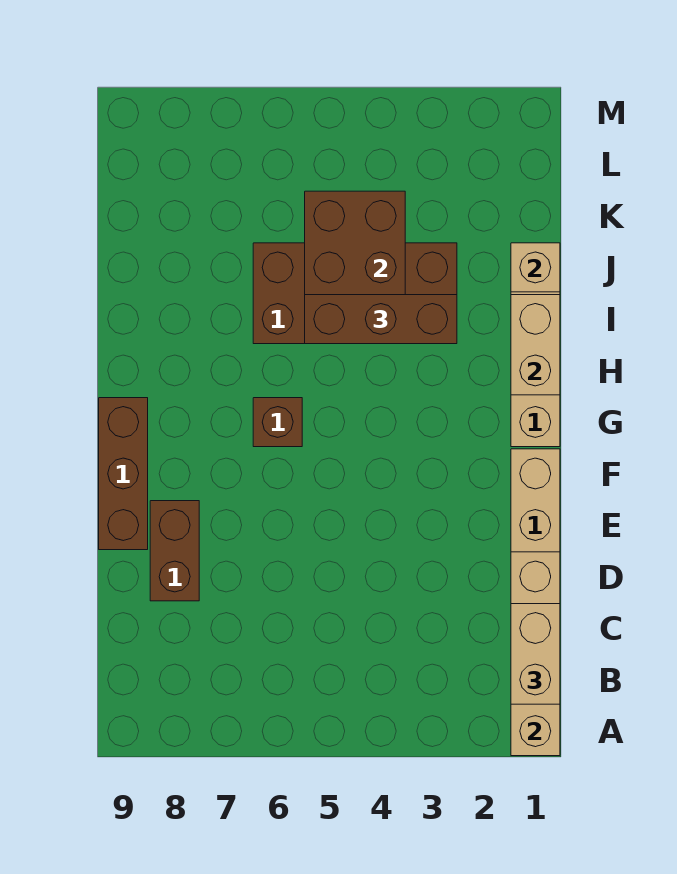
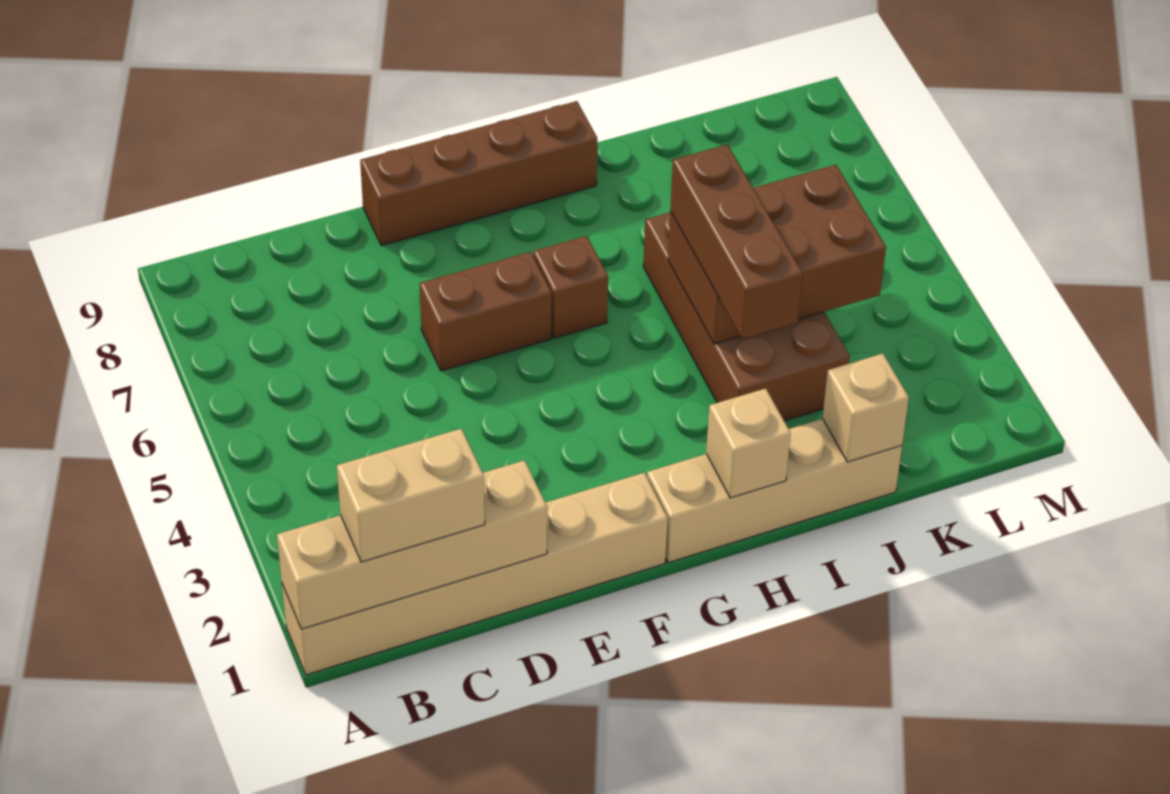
brown 1x2 brick [150,501,199,601] -> brown 1x2 brick moved to [420,252,551,371]
brown 1x3 brick [99,398,148,550] -> brown 1x4 brick [360,101,597,246]
tan 1x2 brick [511,295,560,395] -> tan 1x1 brick [706,389,791,498]

